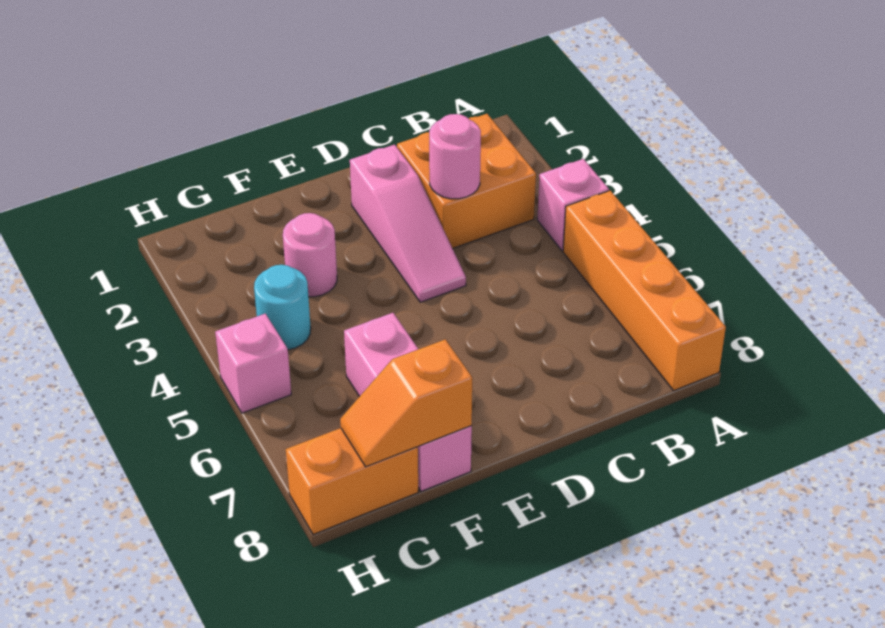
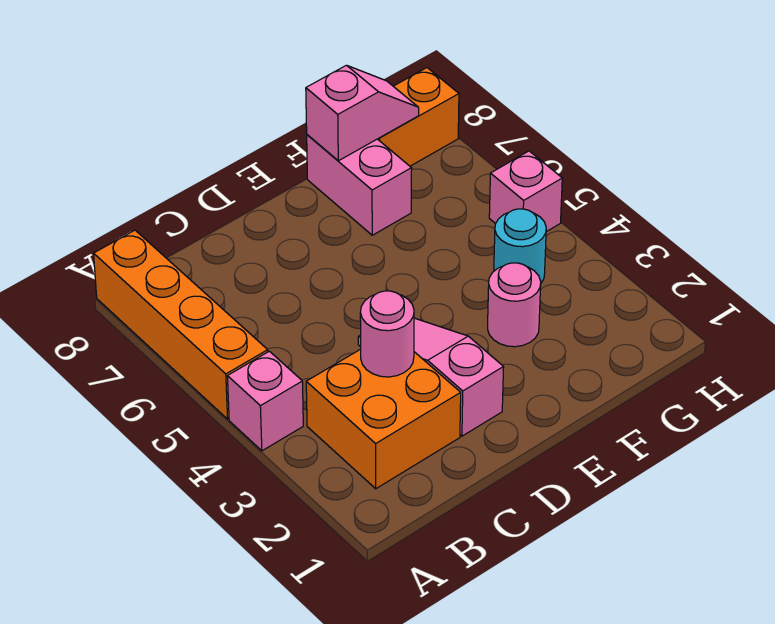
pink 1x3 brick [344,313,472,491] -> pink 1x2 brick [307,135,412,235]
orange 1x2 slope [340,339,472,467] -> pink 1x2 slope [306,65,419,161]

